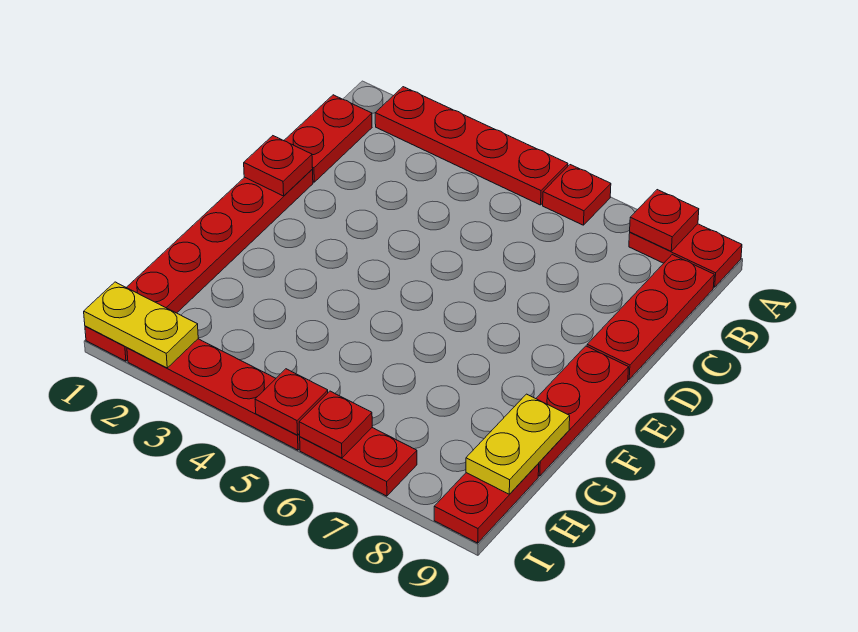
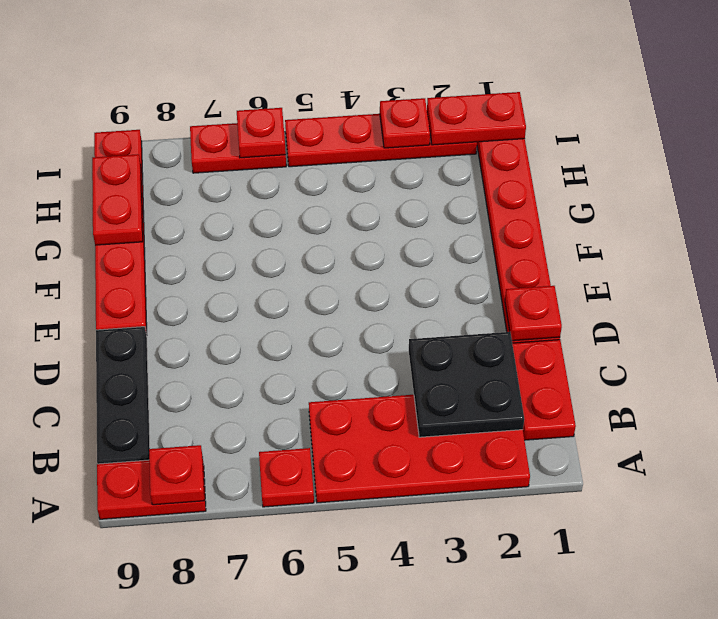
red 1x4 plate [375,87,568,205] -> red 2x4 plate [309,395,530,503]
none -> black 2x2 plate [409,332,524,437]
red 1x3 plate [587,255,714,379] -> black 1x3 plate [96,327,150,464]
yellow 1x2 plate [466,394,570,494] -> red 1x2 plate [92,154,143,245]
yellow 1x2 plate [84,282,198,368] -> red 1x2 plate [427,92,526,145]
red 1x1 plate [255,369,328,435] -> red 1x1 plate moved to [380,98,430,148]

